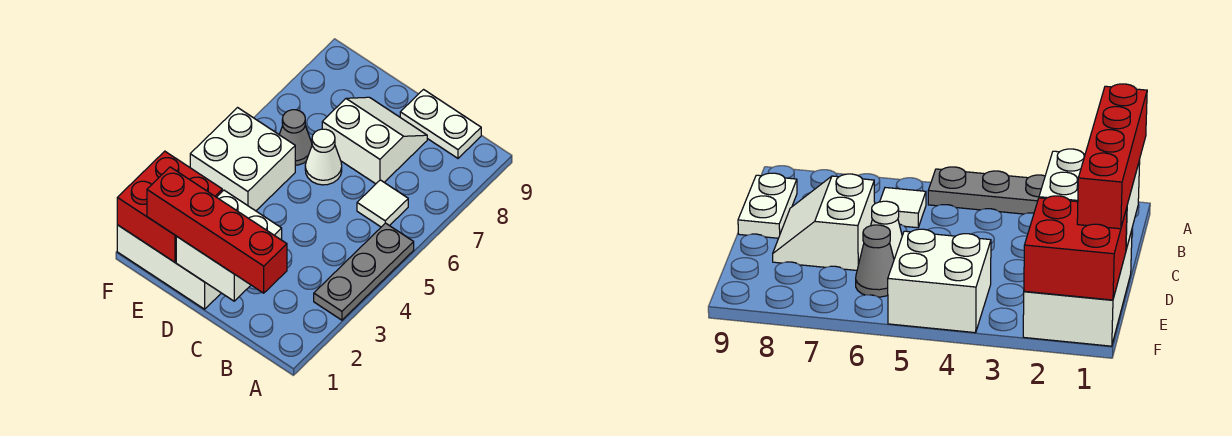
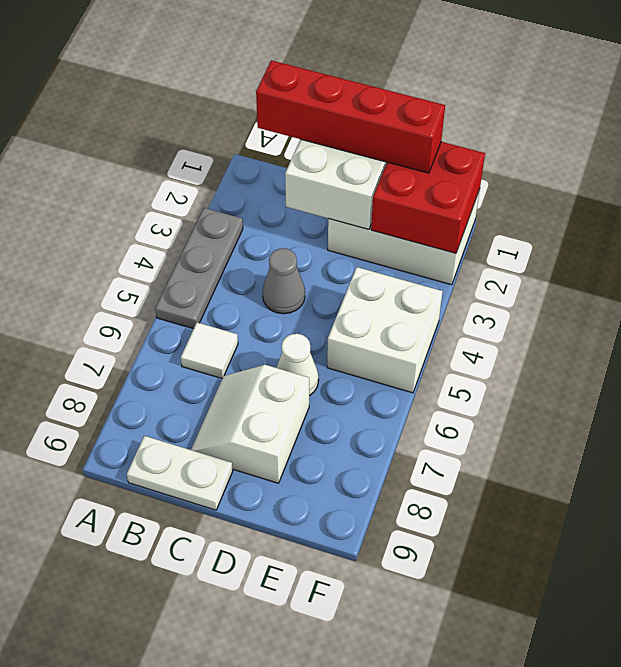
white 2x2 slope [322,97,427,184] -> white 2x2 slope turned to [191,365,309,483]
grey 1x1 cone [279,110,312,165] -> grey 1x1 cone moved to [262,248,305,314]

